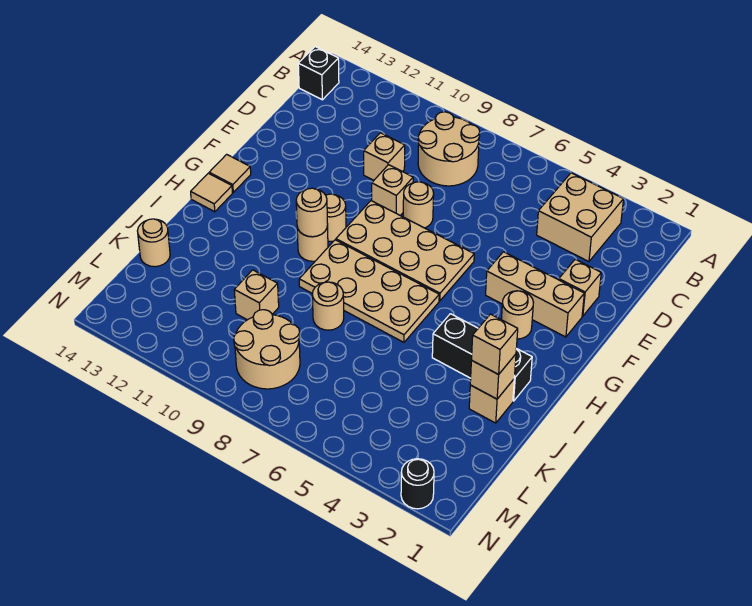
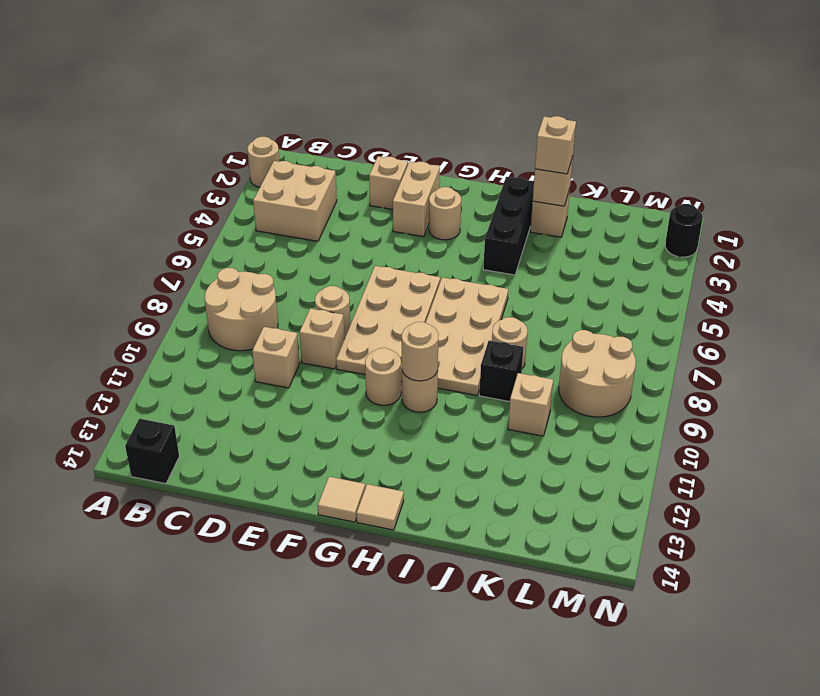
tan 1x3 brick [486,252,584,337] -> tan 1x2 brick [393,162,440,237]
none -> black 1x1 brick [479,341,523,402]
tan 1x1 round brick [138,219,170,267] -> tan 1x1 round brick moved to [247,137,280,187]

